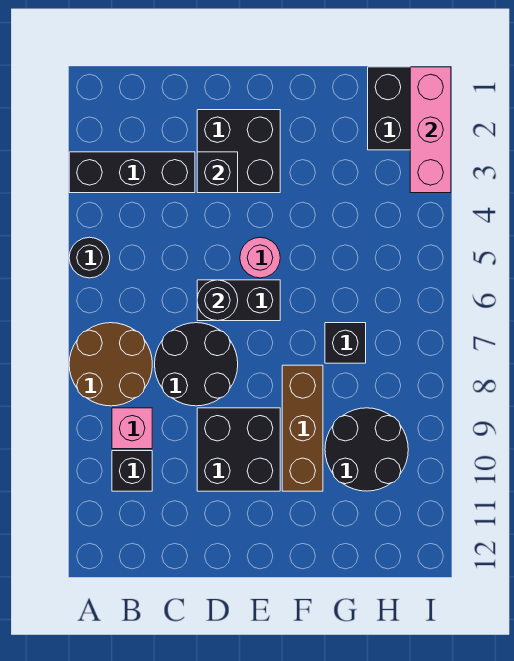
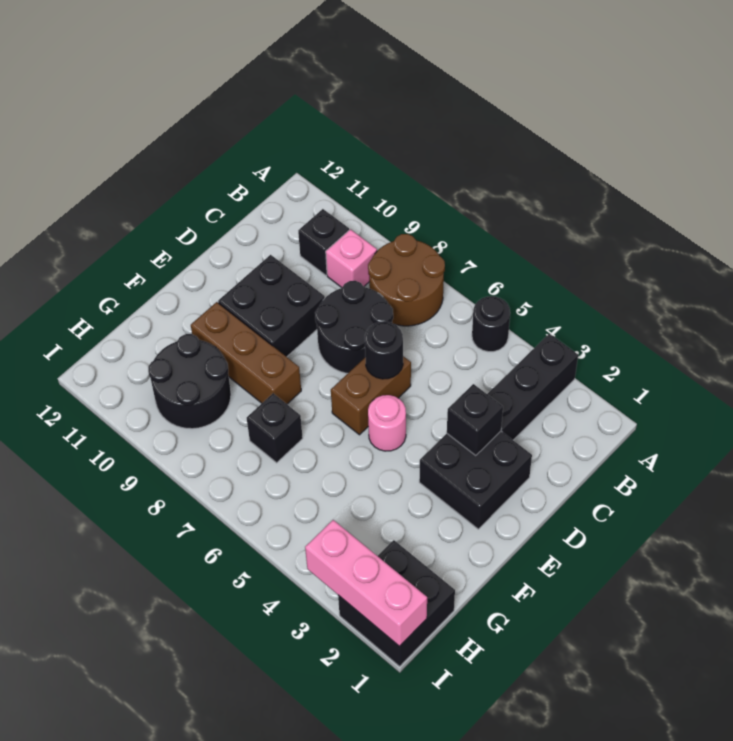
black 1x2 brick [197,280,280,321] -> brown 1x2 brick [331,356,411,435]

